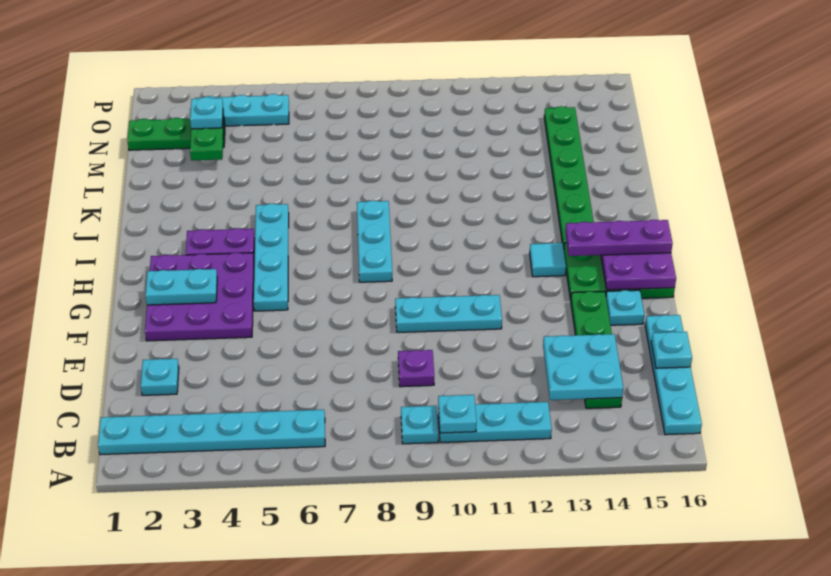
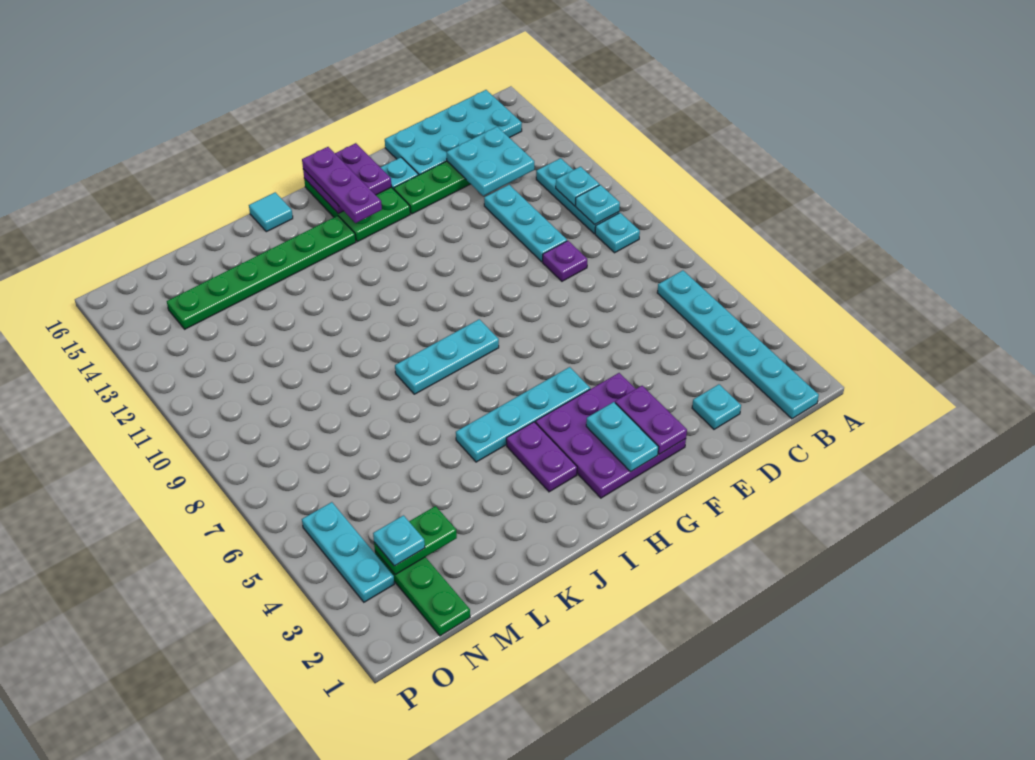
cyan 1x4 plate [645,315,702,435] -> cyan 2x4 plate [385,90,522,175]
cyan 1x1 plate [651,332,692,368] -> cyan 1x1 plate moved to [556,167,599,206]
none -> purple 1x2 plate [615,386,687,454]
cyan 1x3 plate [395,295,502,332] -> cyan 1x3 plate moved to [484,185,567,262]
cyan 1x1 tile [530,243,566,277] -> cyan 1x1 tile moved to [249,192,293,232]

